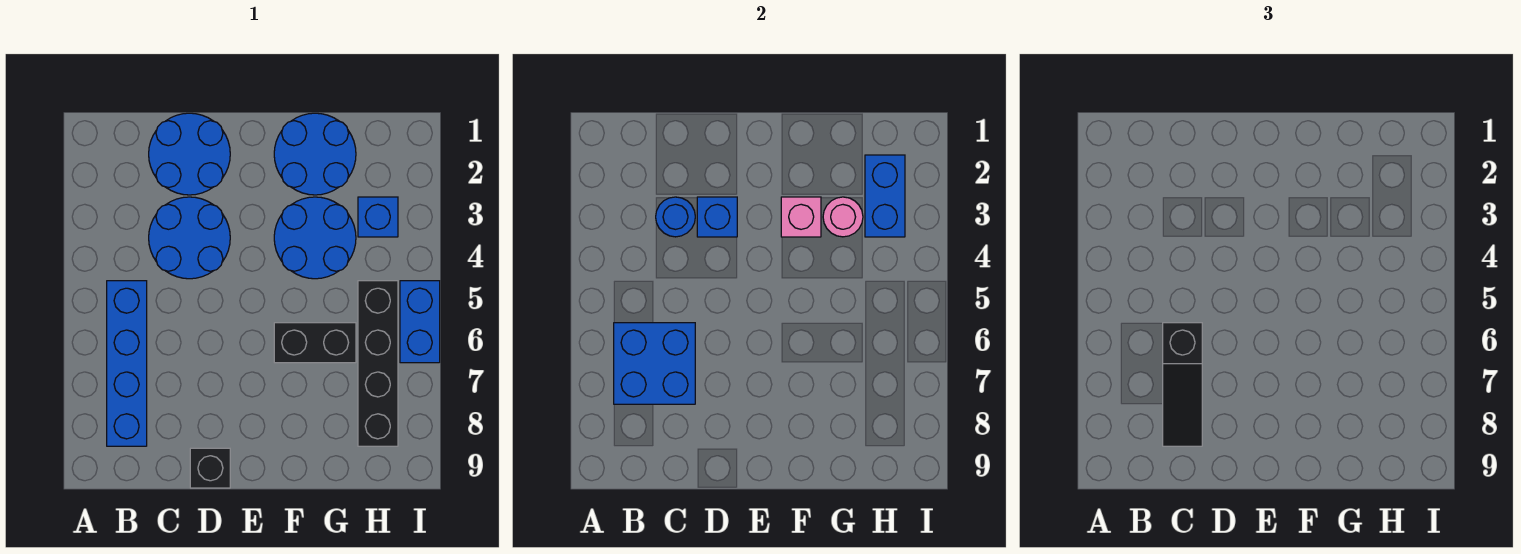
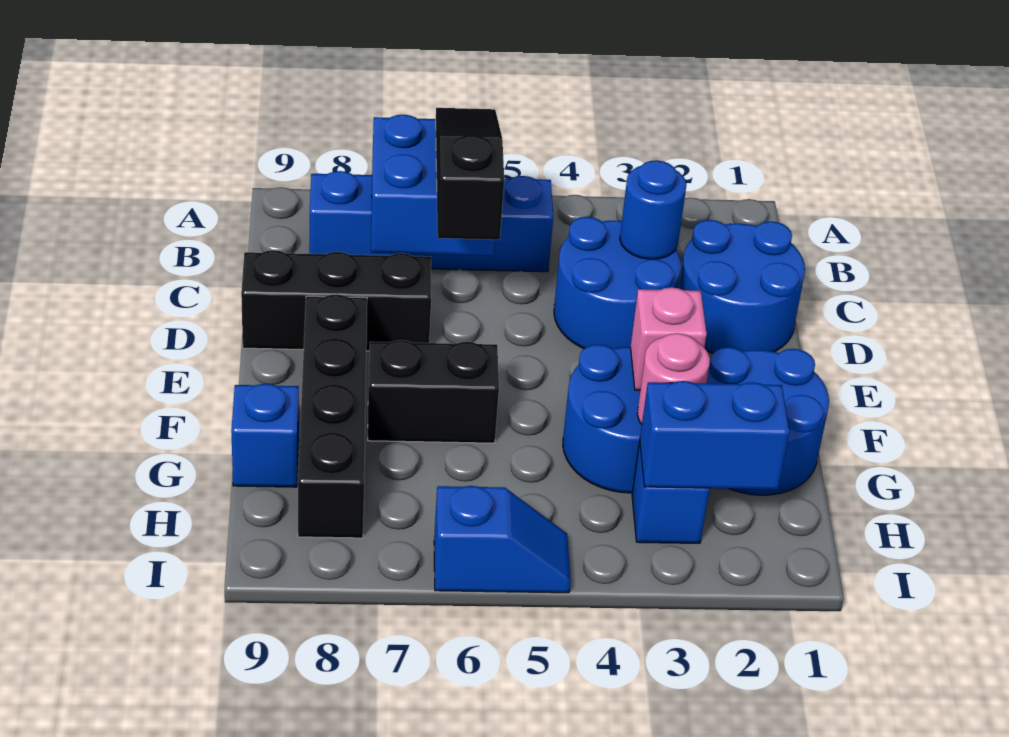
black 1x3 slope [1163,323,1202,446] -> black 1x3 slope turned to [436,108,504,240]
blue 1x1 brick [697,197,737,237] -> blue 1x1 brick moved to [231,384,299,487]
black 1x1 brick [190,448,230,488] -> black 1x3 brick [241,250,431,351]
black 1x2 brick [274,323,356,363] -> black 1x2 brick turned to [368,340,499,443]
black 1x4 brick [358,281,398,446] -> black 1x4 brick turned to [298,294,367,538]
blue 1x2 brick [400,281,440,363] -> blue 1x2 slope [434,486,571,593]

